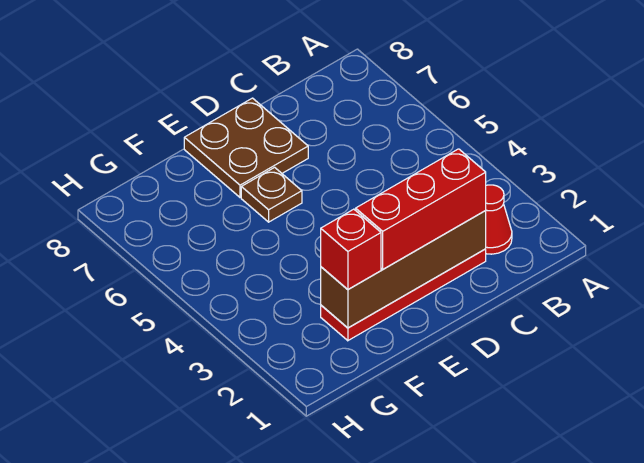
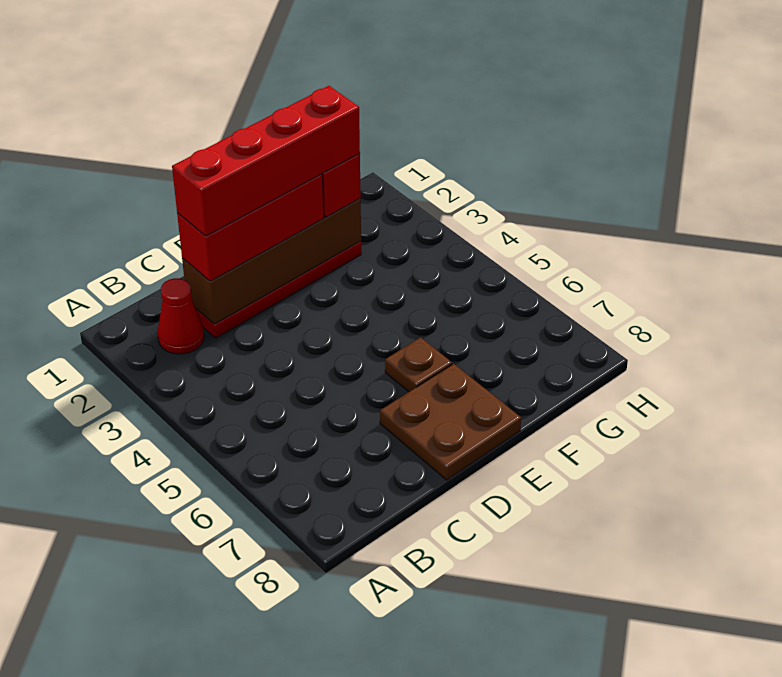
none -> red 1x4 brick [172,86,360,236]

